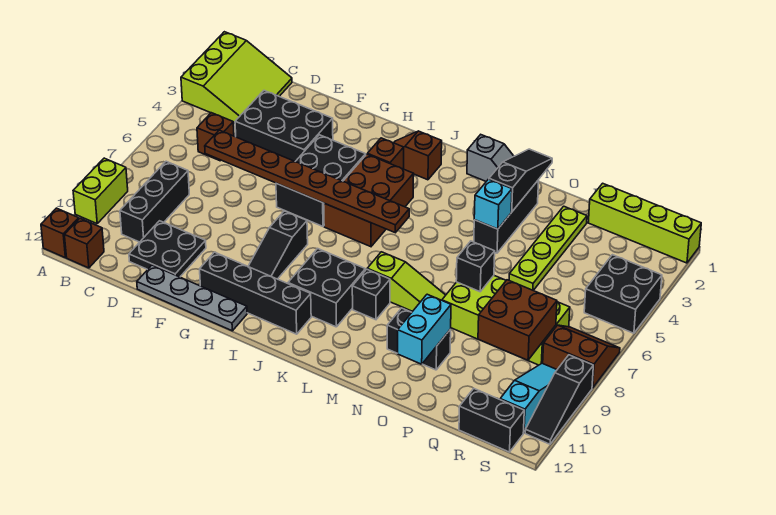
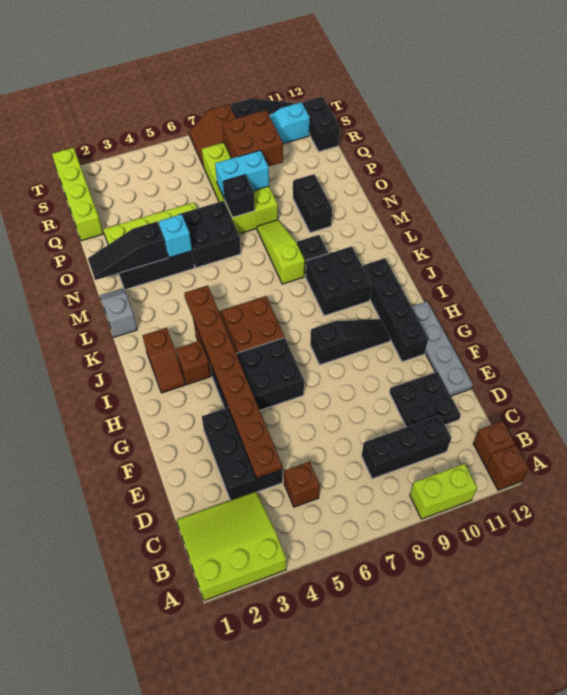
brown 1x8 plate [205,130,409,233] -> brown 1x8 plate moved to [184,285,282,479]
cyan 1x2 brick [398,294,451,364] -> cyan 1x2 brick moved to [215,150,269,199]
black 2x2 brick [584,255,662,333] -> black 2x2 brick moved to [178,201,241,268]

